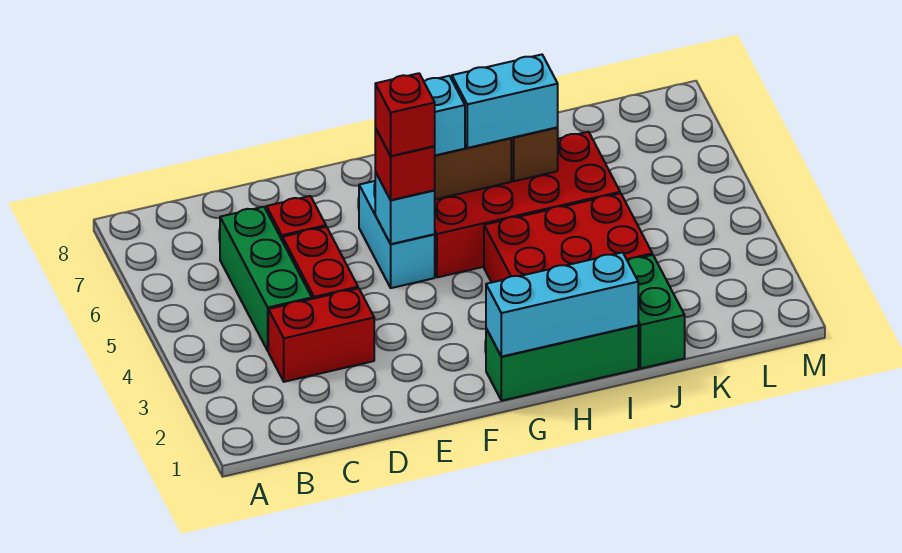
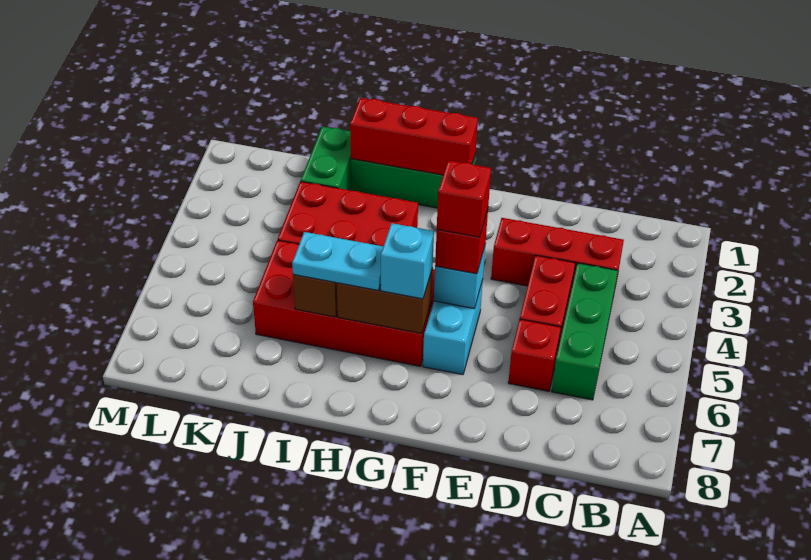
red 1x2 brick [268,288,374,382] -> red 1x3 brick [491,218,624,291]
cyan 1x3 brick [486,252,638,357] -> red 1x3 brick [350,98,478,175]
cyan 1x2 brick [452,55,558,148] -> cyan 1x2 plate [292,232,383,290]

